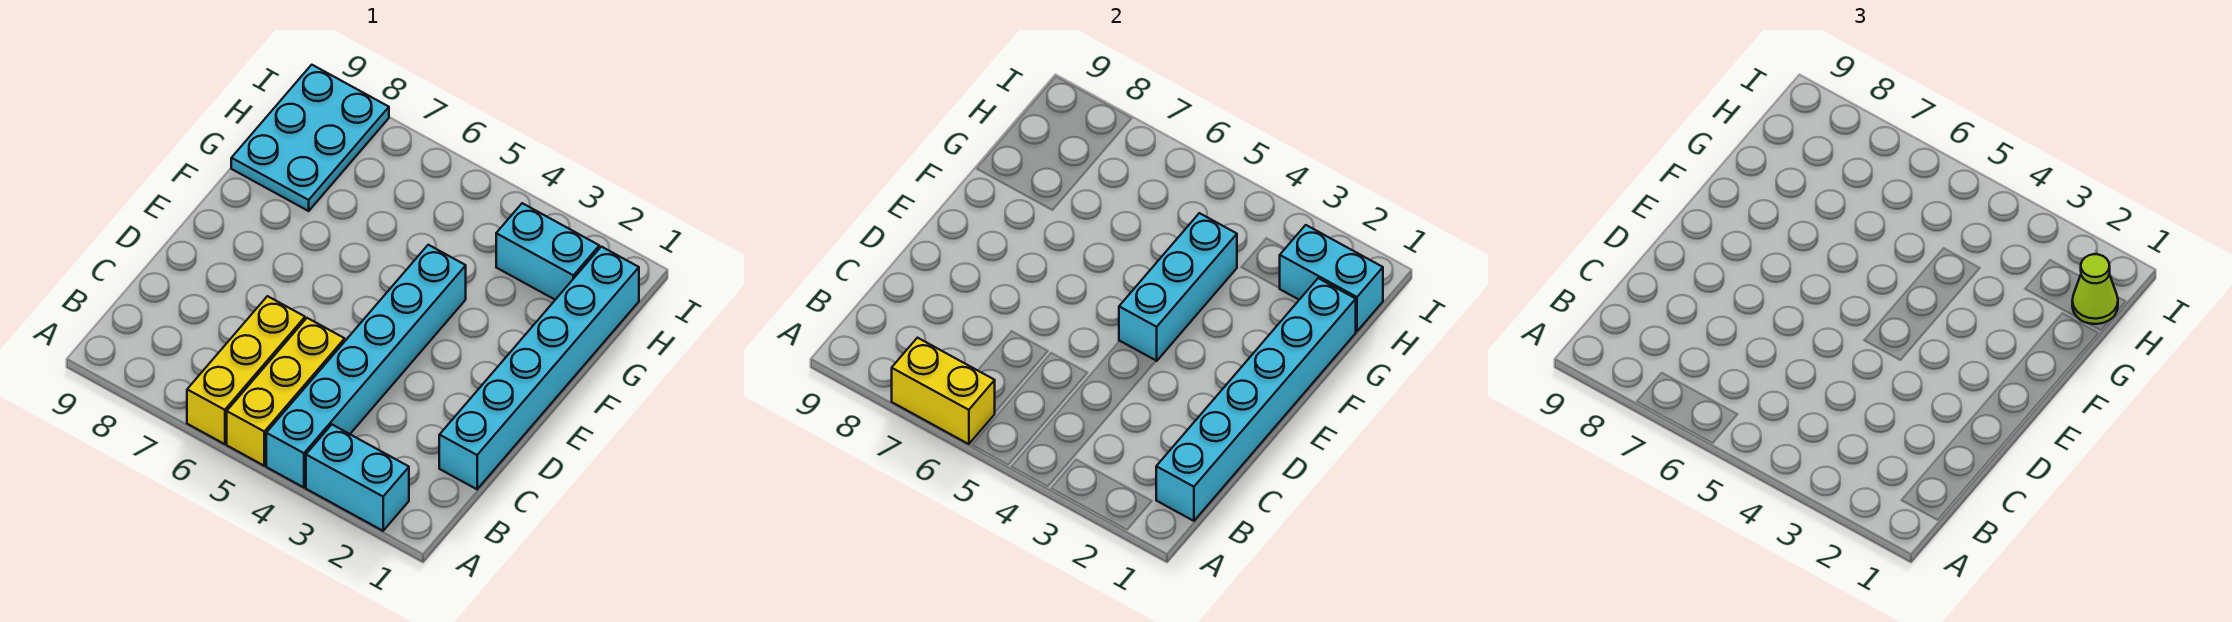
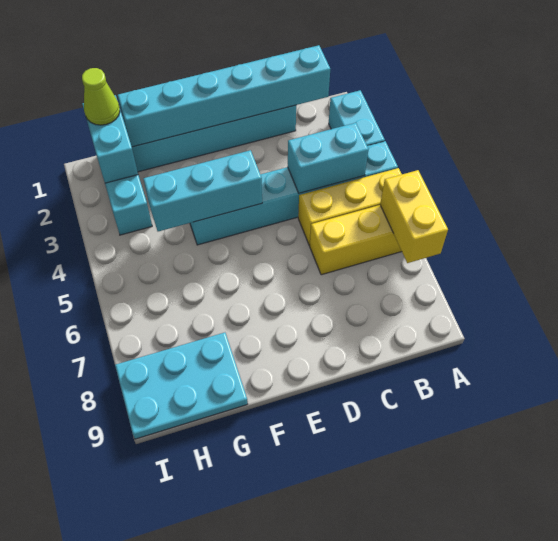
none -> cyan 1x2 brick [288,123,368,193]

